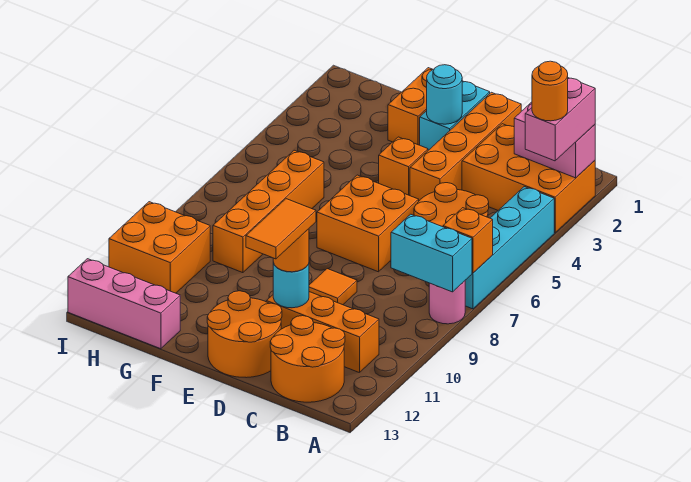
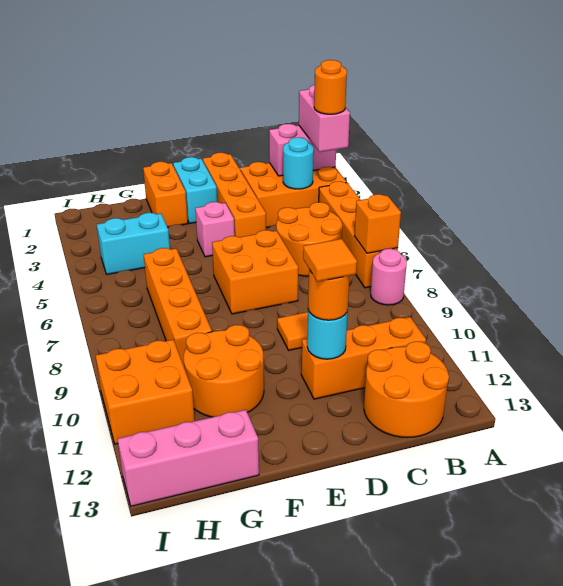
cyan 1x4 brick [465,187,554,309] -> orange 1x4 brick [319,181,398,288]
cyan 1x2 brick [391,214,472,292] -> cyan 1x2 brick moved to [97,213,170,274]
orange 1x2 tile [246,199,316,259] -> orange 1x1 tile [303,239,357,282]
orange 2x2 round brick [207,291,282,378] -> orange 2x2 round brick moved to [184,325,264,417]
cyan 1x1 round brick [427,65,462,124] -> cyan 1x1 round brick moved to [283,137,314,189]
orange 1x1 brick [379,137,428,196] -> pink 1x1 brick [195,202,235,257]

